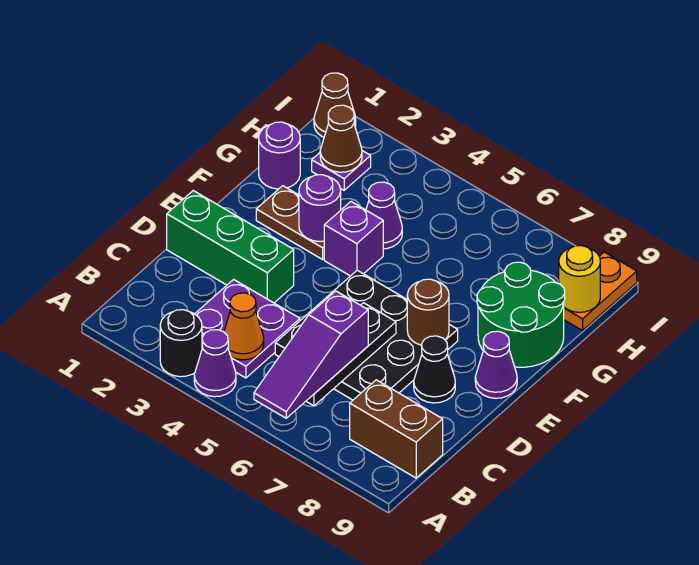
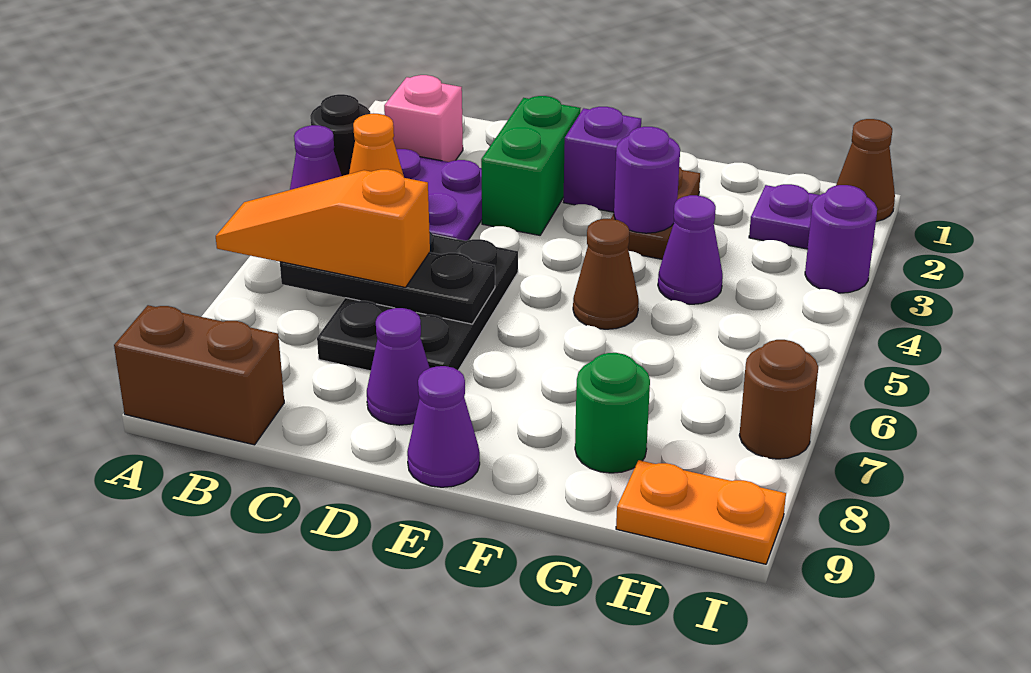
purple 1x3 slope [254,291,368,418] -> orange 1x3 slope [216,169,430,288]
none -> pink 1x1 brick [384,75,463,162]
brown 1x2 brick [350,380,443,478] -> brown 1x2 brick turned to [114,305,284,445]
black 3x3 plate [275,270,458,400] -> black 2x3 plate [317,231,518,371]
green 1x3 brick [167,191,294,303] -> green 1x2 brick [481,96,580,235]
black 1x1 cone [414,336,455,403] -> purple 1x1 cone [367,308,429,425]
brown 1x1 round brick [407,279,449,345] -> brown 1x1 round brick moved to [739,340,818,459]
purple 1x1 brick [324,202,383,276] -> purple 1x1 brick moved to [564,107,641,212]
green 2x2 round brick [477,262,565,367] -> green 1x1 round brick [575,353,650,473]
purple 1x1 round brick [259,122,300,189] -> purple 1x1 round brick moved to [805,185,877,293]
brown 1x1 cone [320,105,362,172] -> brown 1x1 cone moved to [573,219,639,329]
yellow 1x1 round brick [559,245,600,312] -> none

